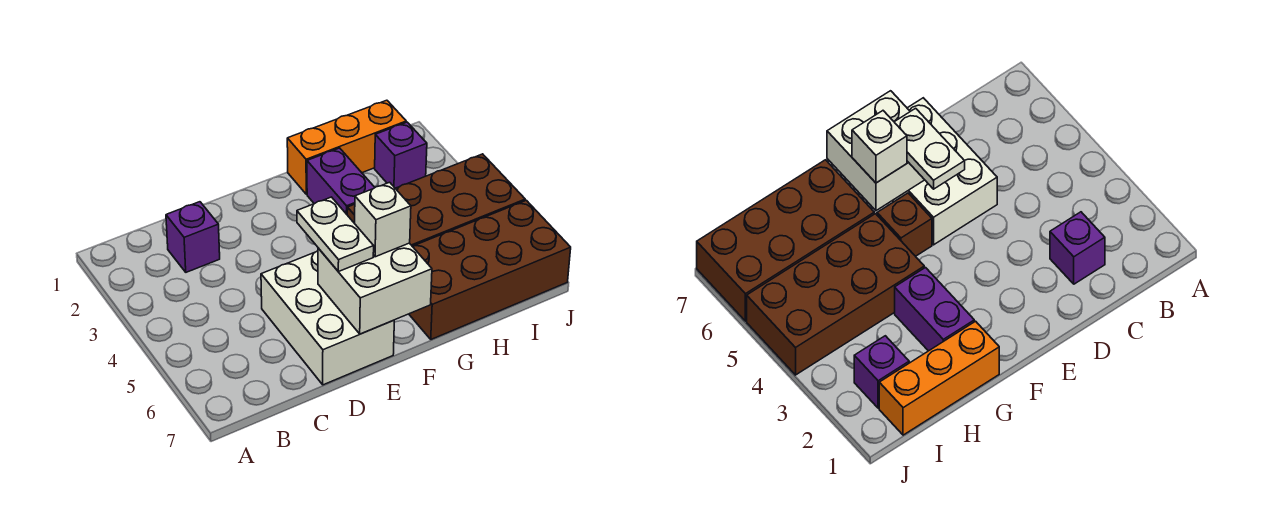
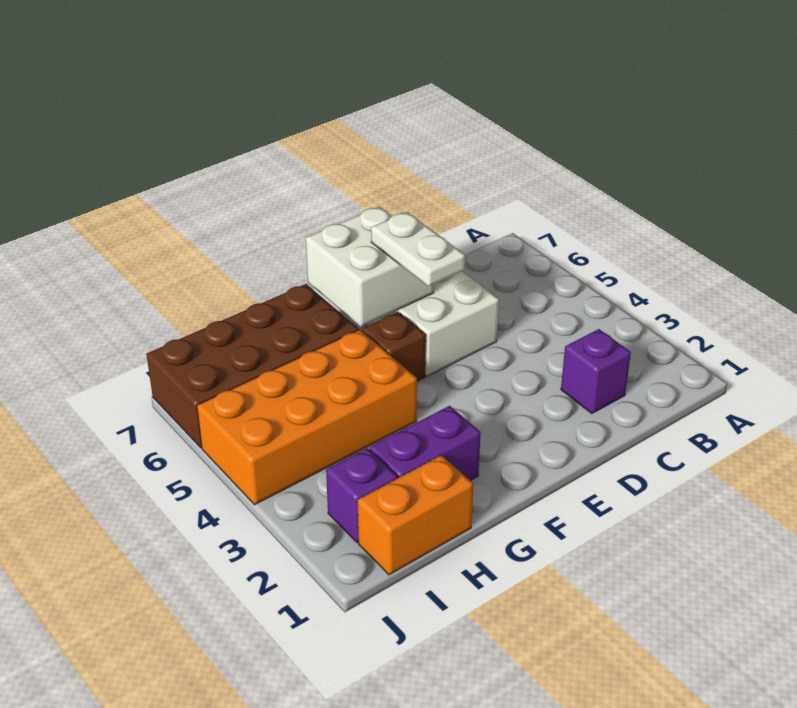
white 1x1 brick [355,182,411,257] -> none
orange 1x3 brick [287,100,406,194] -> orange 1x2 brick [357,455,473,575]
purple 1x2 brick [307,148,375,214] -> purple 1x2 brick turned to [369,406,481,481]
brown 2x4 brick [347,154,525,246] -> orange 2x4 brick [197,330,417,505]

